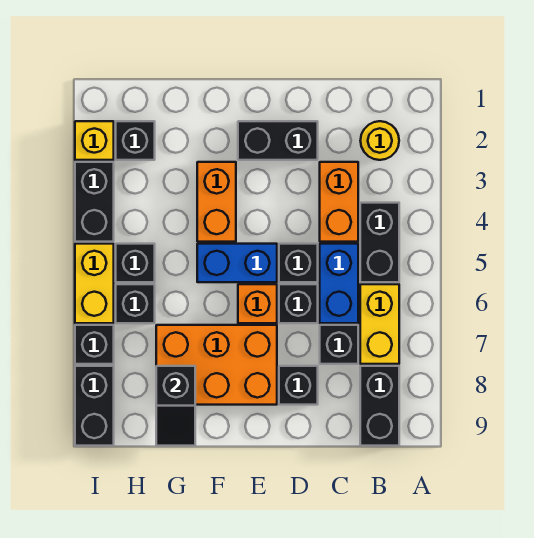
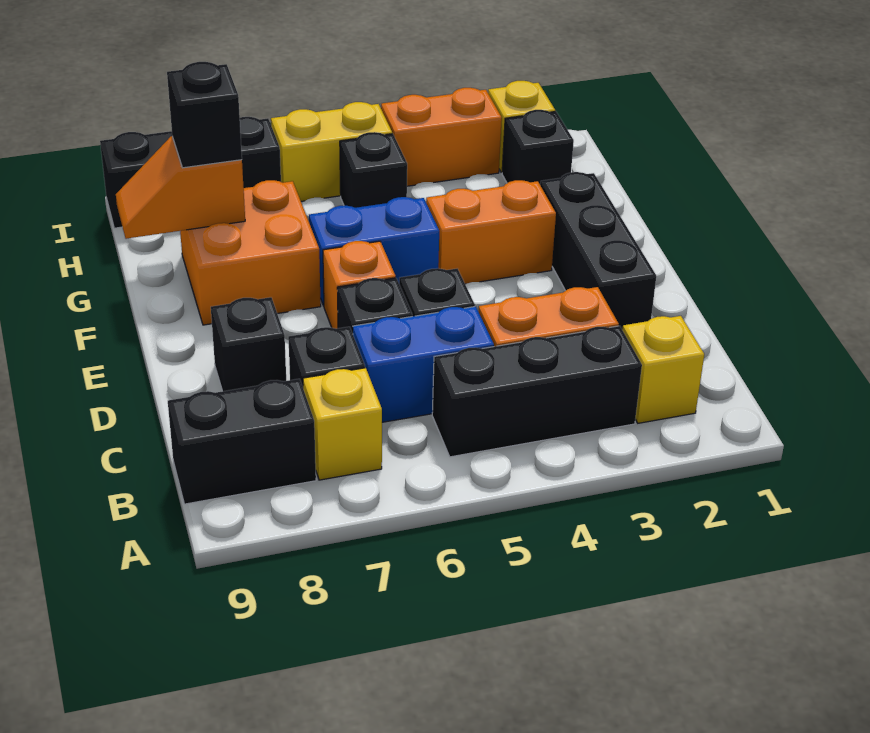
yellow 1x1 round brick [360,121,399,160] -> yellow 1x1 brick [622,316,704,423]
black 1x2 brick [360,203,399,282] -> black 1x3 brick [432,326,642,457]
yellow 1x2 brick [360,284,399,364] -> yellow 1x1 brick [303,368,382,480]
black 1x2 brick [238,121,318,160] -> black 1x3 brick [540,172,656,329]
blue 1x2 brick [197,244,277,282] -> blue 1x2 brick turned to [309,197,439,306]
orange 2x3 brick [156,325,277,405] -> orange 2x2 brick [180,180,321,325]
black 1x2 slope [156,366,195,446] -> orange 1x2 slope [116,136,245,239]
black 1x1 brick [116,284,155,323] -> black 1x1 brick moved to [167,62,242,168]
black 1x2 brick [75,162,114,242] -> orange 1x2 brick [381,88,502,186]

